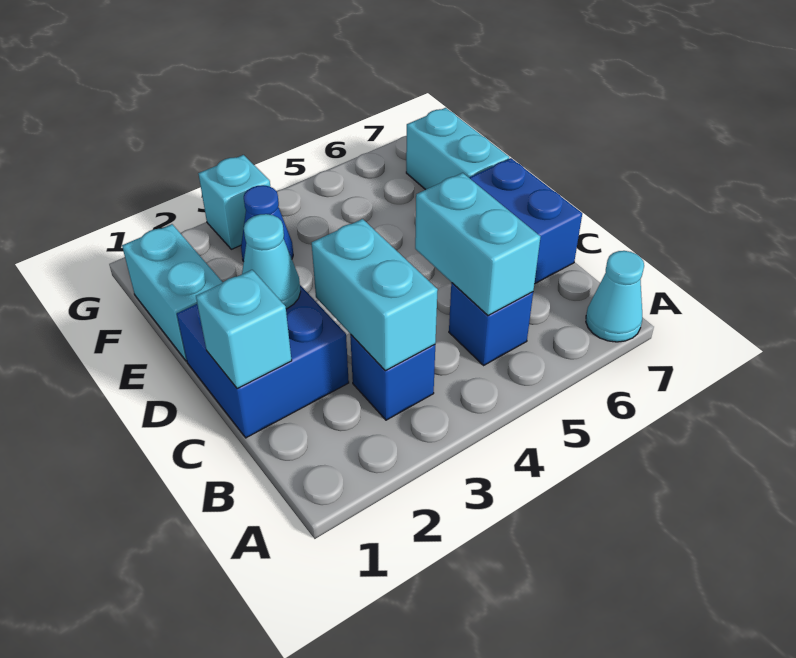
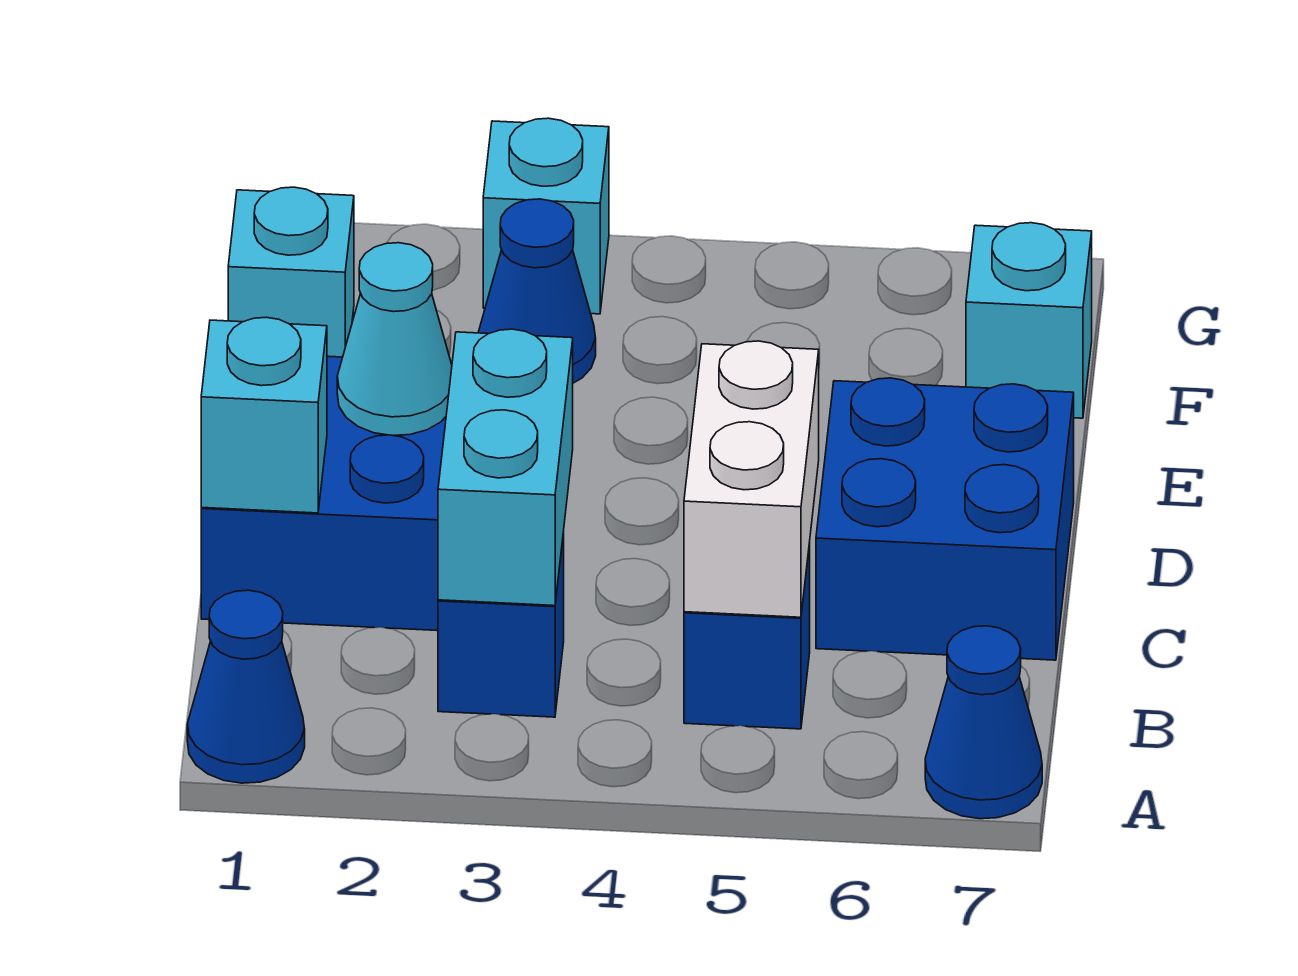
none -> blue 1x1 cone [187,590,305,783]
cyan 1x1 cone [586,251,644,342] -> blue 1x1 cone [925,626,1042,819]
cyan 1x2 brick [415,173,540,316] -> white 1x2 brick [684,341,819,617]
cyan 1x2 brick [122,224,223,361] -> cyan 1x1 brick [228,187,354,357]
cyan 1x2 brick [406,108,509,190] -> cyan 1x1 brick [966,223,1092,418]

